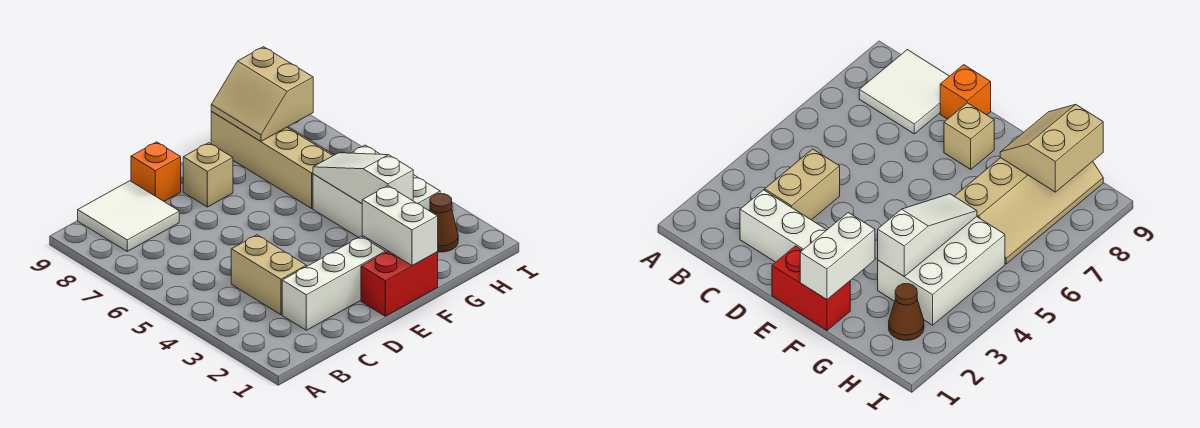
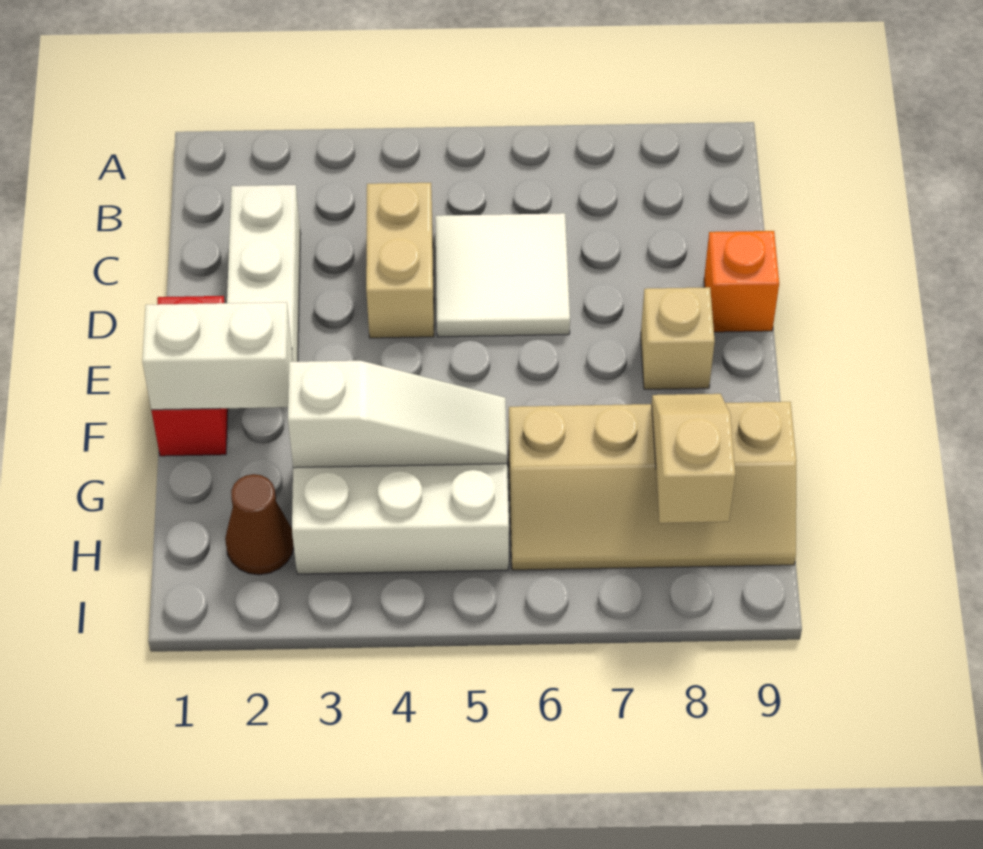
white 2x2 tile [78,181,179,251] -> white 2x2 tile moved to [435,213,570,337]
tan 1x2 brick [231,235,306,315] -> tan 1x2 brick turned to [366,183,434,338]
tan 2x2 slope [211,47,313,141] -> tan 1x2 slope [652,394,735,523]

